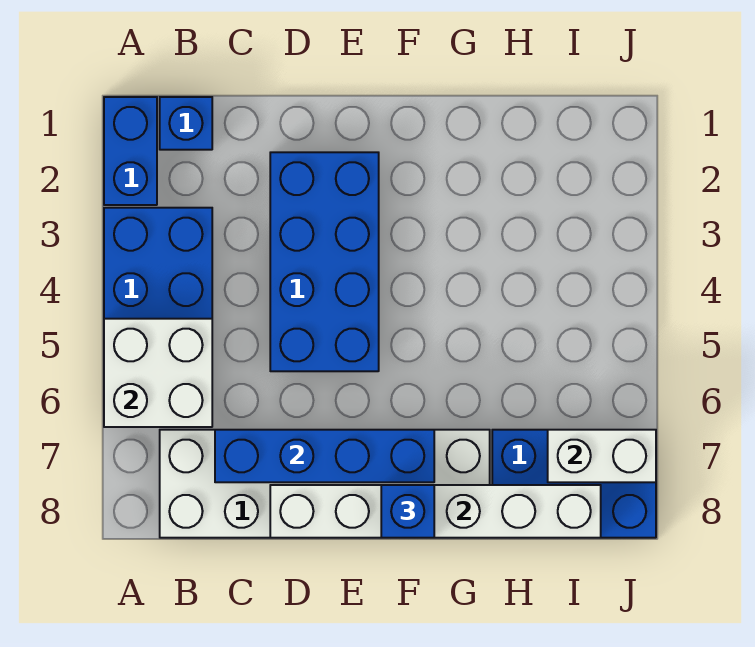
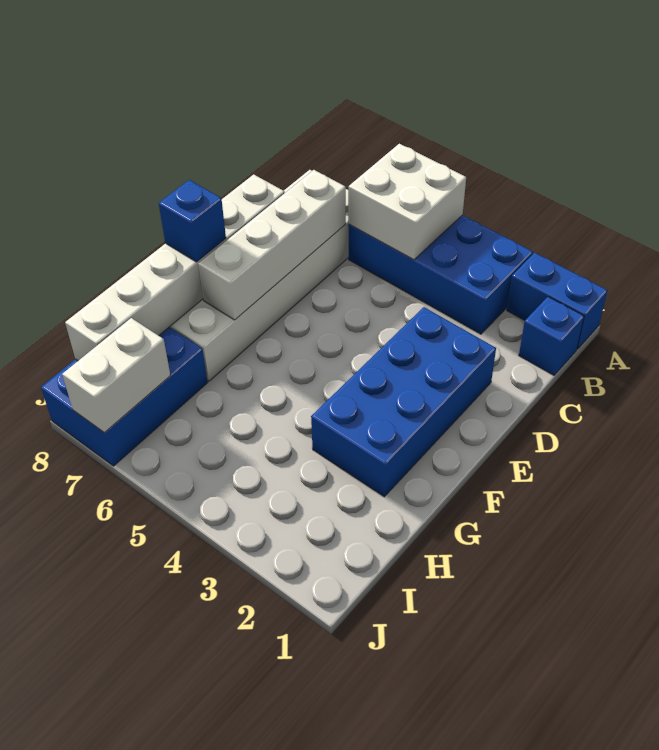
blue 1x4 brick [215,430,434,482] -> white 1x4 brick [198,170,346,320]
blue 2x4 brick [270,152,379,371] -> blue 2x4 brick turned to [311,307,496,497]

